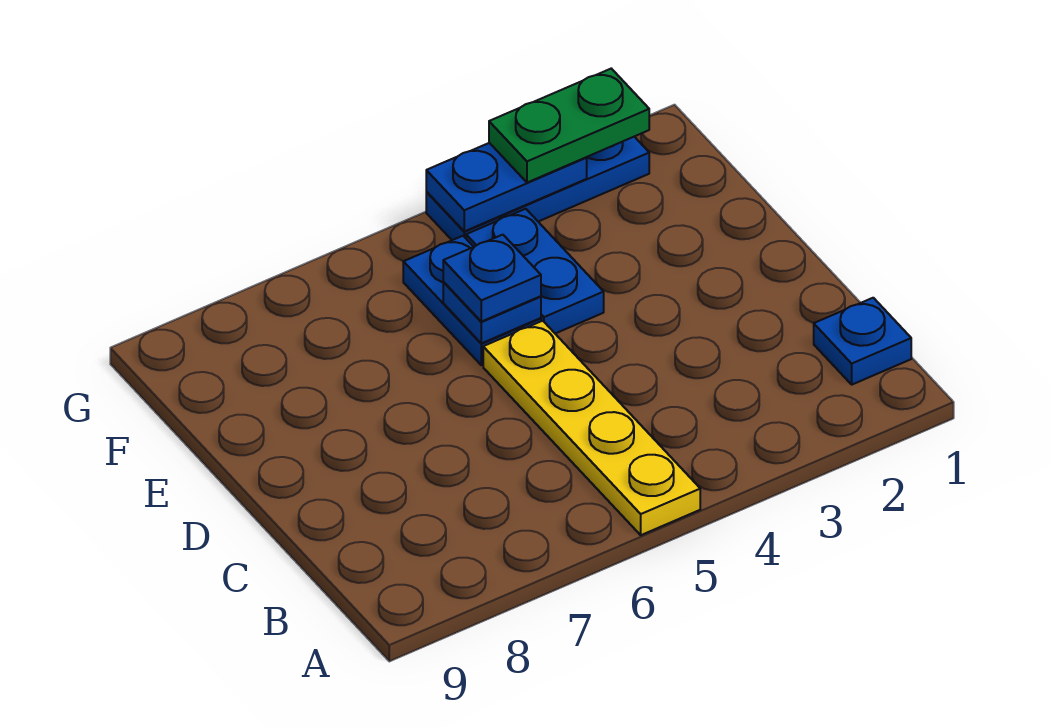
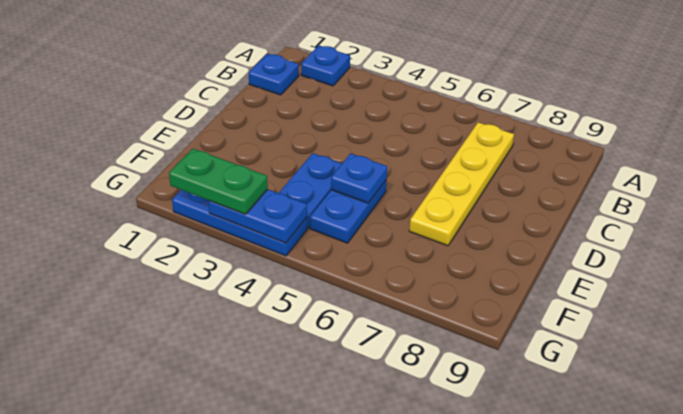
yellow 1x4 plate [483,321,700,535] -> yellow 1x4 plate moved to [409,122,514,246]
blue 1x1 plate [443,235,541,322] -> blue 1x1 plate moved to [301,45,350,86]

